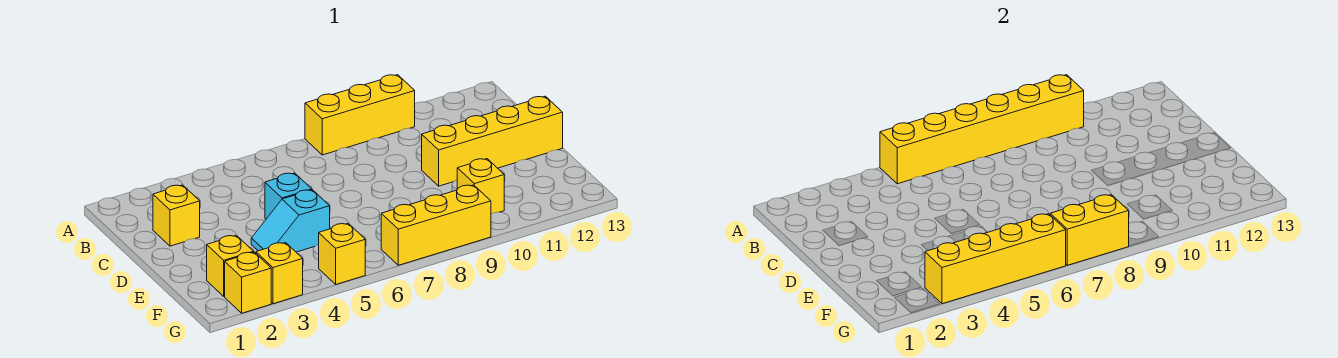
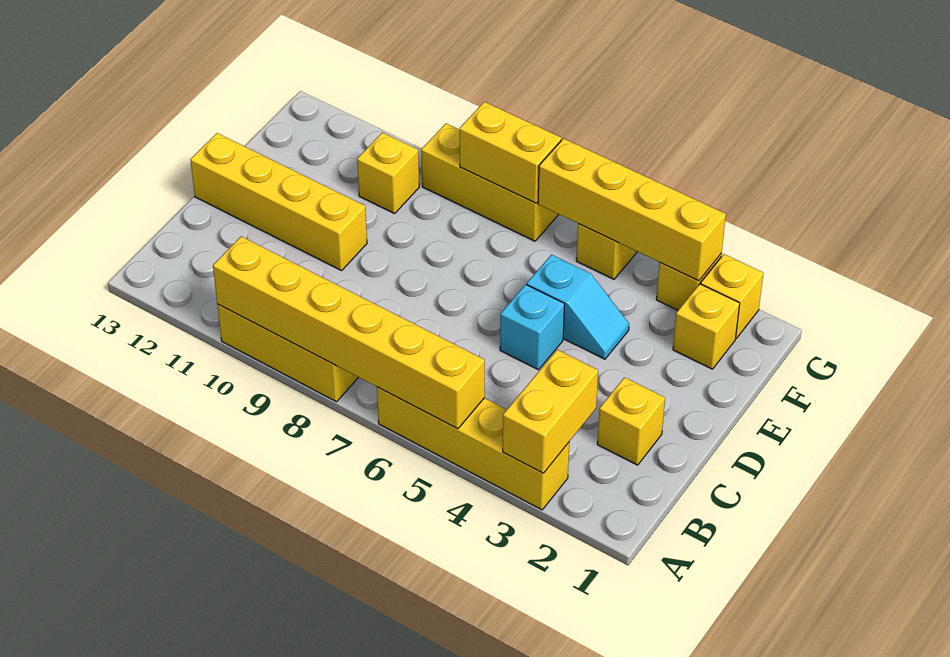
none -> yellow 1x4 brick [377,387,569,510]
none -> yellow 1x2 brick [503,350,598,473]

